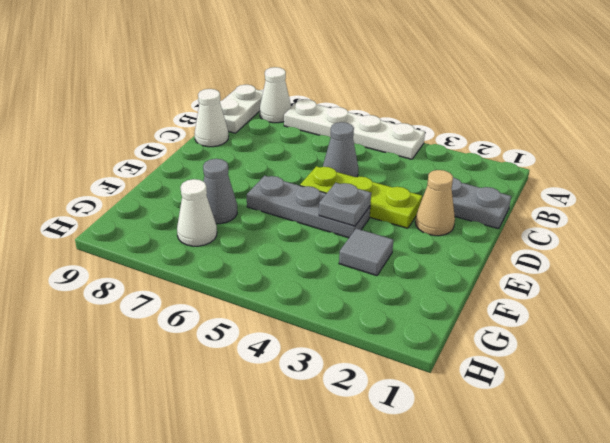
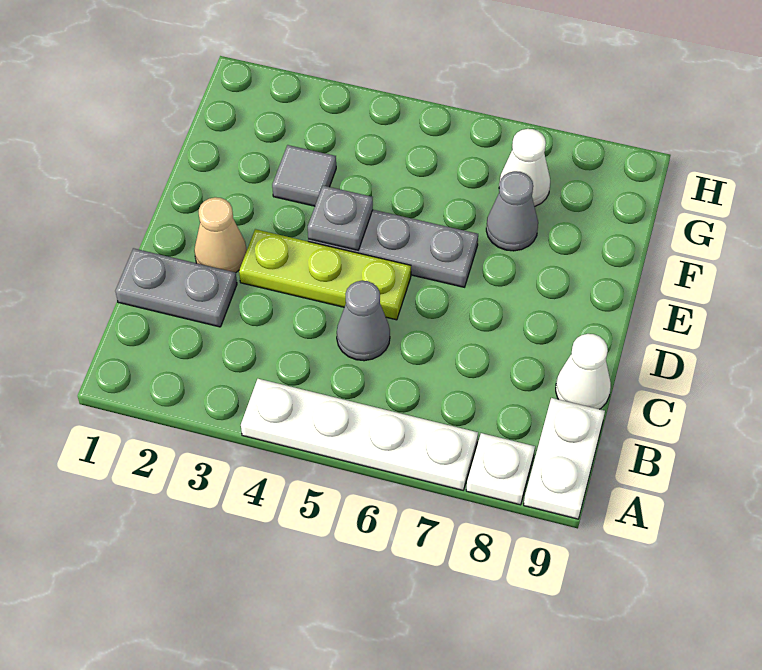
white 1x1 cone [260,67,291,123] -> white 1x1 plate [466,433,535,505]

